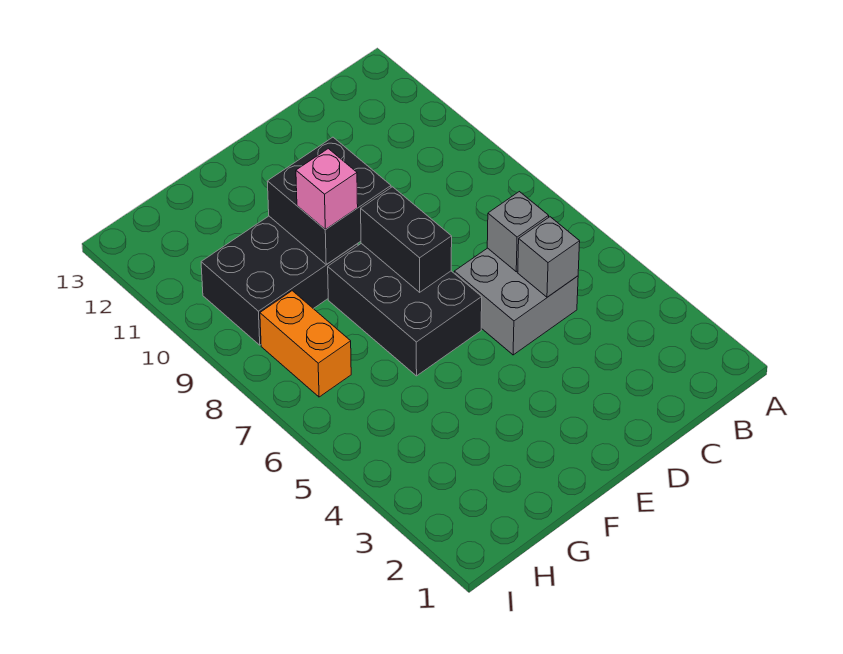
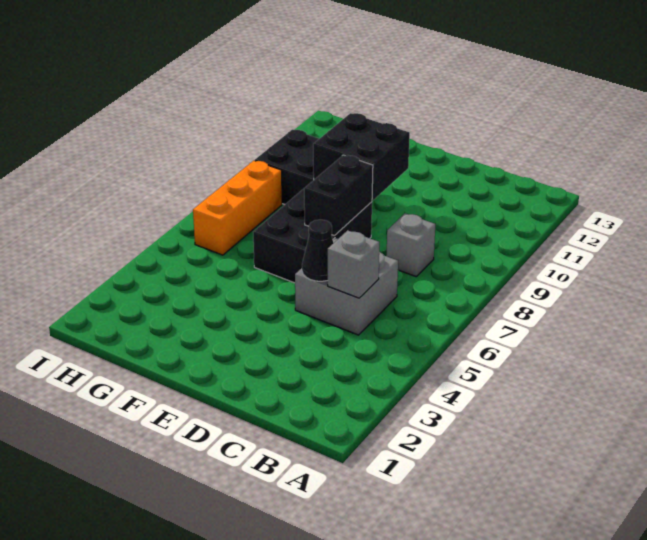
grey 1x1 brick [487,192,549,272] -> grey 1x1 brick moved to [386,213,435,276]
none -> black 1x1 cone [302,220,333,281]
pink 1x1 brick [296,149,358,230] -> none
orange 1x2 brick [260,291,351,397] -> orange 1x3 brick [193,161,282,255]

